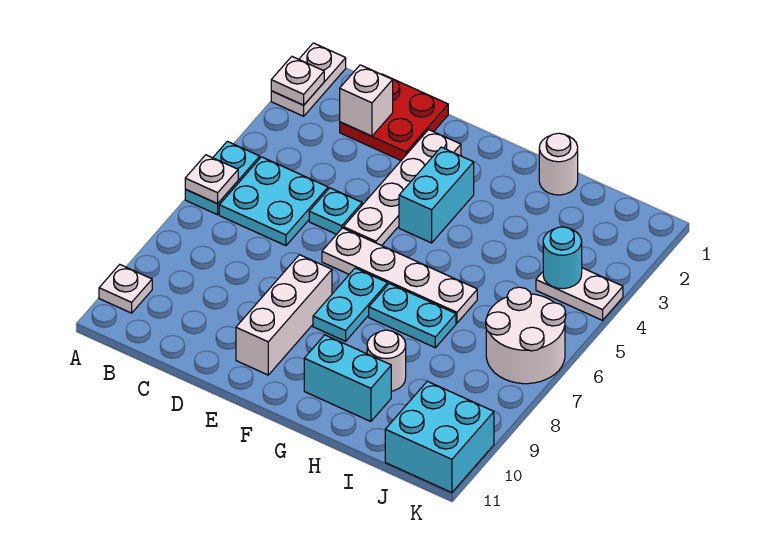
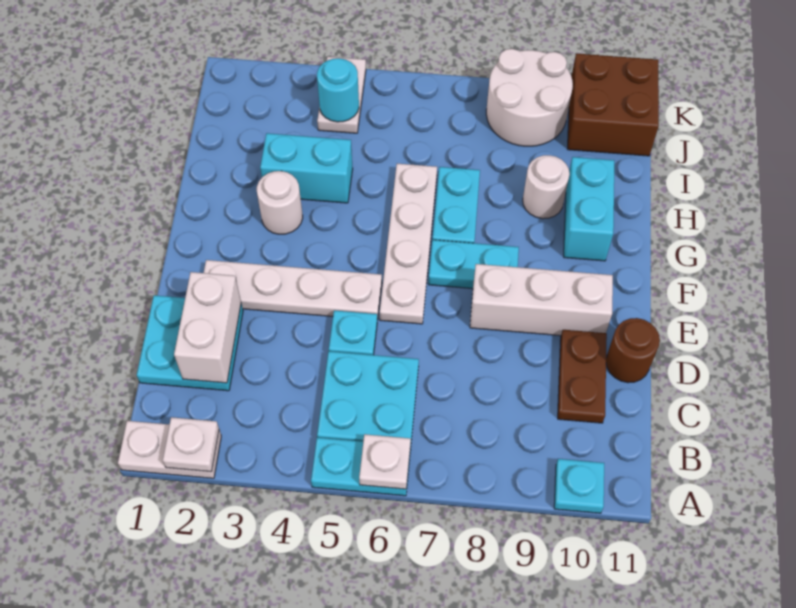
white 1x1 plate [99,265,152,313] -> cyan 1x1 plate [554,459,604,513]
red 2x2 plate [340,74,448,160] -> cyan 2x2 plate [137,295,243,391]
white 1x1 brick [340,65,393,136] -> white 1x2 brick [174,272,241,383]
none -> brown 1x2 plate [558,330,607,423]
none -> brown 1x1 round brick [606,318,660,383]
cyan 1x2 brick [399,147,474,243] -> cyan 1x2 brick moved to [260,133,353,203]
white 1x1 round brick [539,133,578,195] -> white 1x1 round brick moved to [257,171,303,234]
white 2x2 round brick [486,287,566,384] -> white 2x2 round brick moved to [486,49,573,146]
cyan 2x2 brick [385,381,494,493] -> brown 2x2 brick [568,53,659,156]

